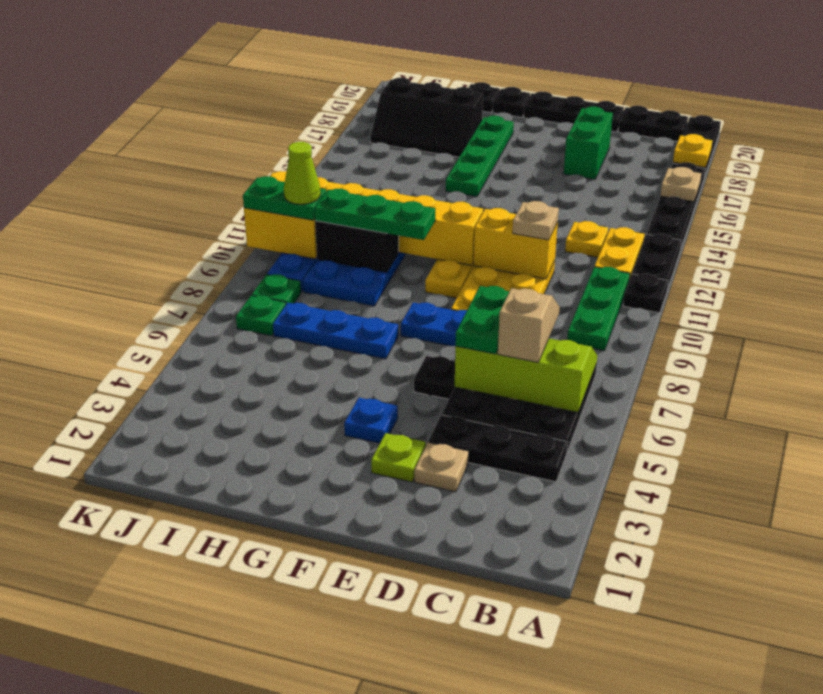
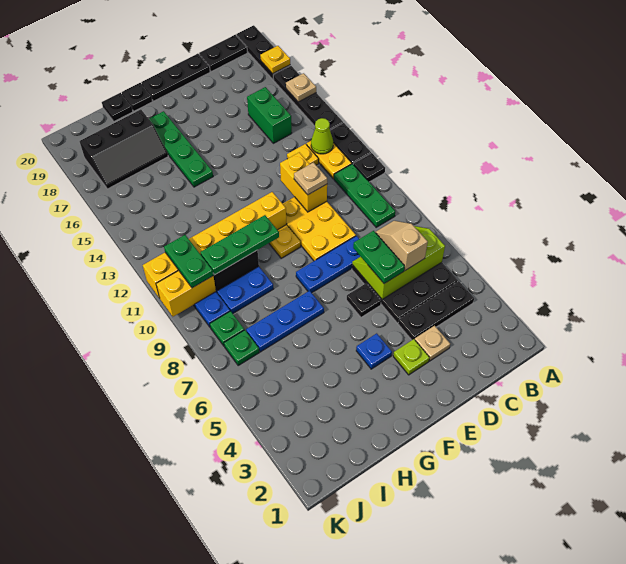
yellow 1x2 brick [474,208,558,279] -> yellow 1x2 brick turned to [280,152,327,212]
green 1x2 brick [564,107,613,179] -> green 1x2 brick moved to [247,87,292,143]
green 1x2 plate [243,176,326,220] -> green 1x2 plate turned to [164,235,213,288]
lime 1x1 cone [284,142,321,204] -> lime 1x1 cone moved to [311,118,333,154]

